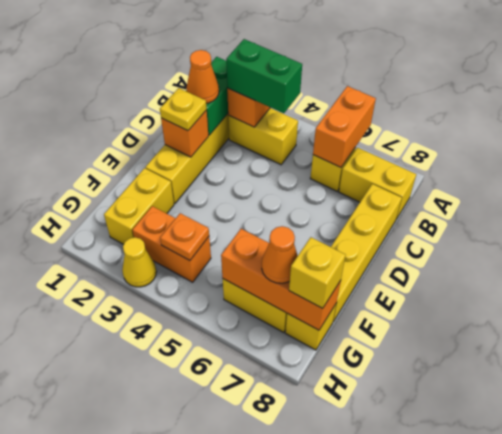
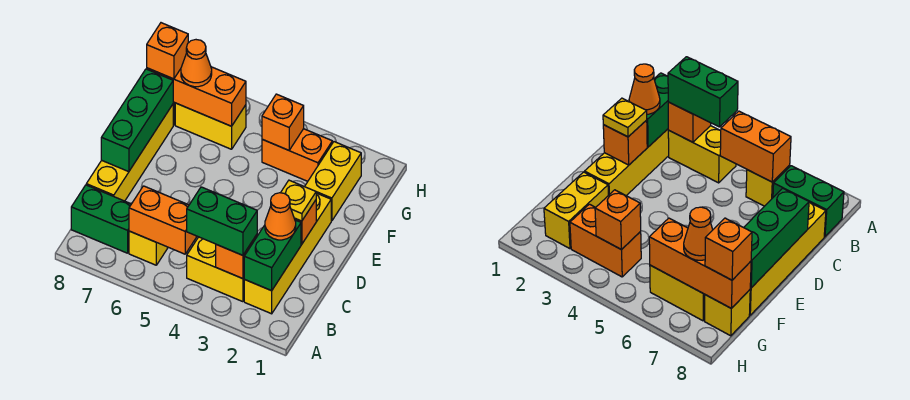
orange 1x2 brick [313,86,376,167] -> orange 1x2 brick turned to [129,186,197,254]
yellow 1x2 brick [339,147,416,219] -> green 1x2 brick [71,185,131,253]
none -> green 1x3 brick [101,69,173,172]
orange 1x1 plate [160,213,209,261] -> orange 1x1 brick [262,94,304,150]
yellow 1x1 brick [289,237,346,308] -> orange 1x1 brick [147,23,188,79]
yellow 1x1 cone [122,237,157,287] -> none

